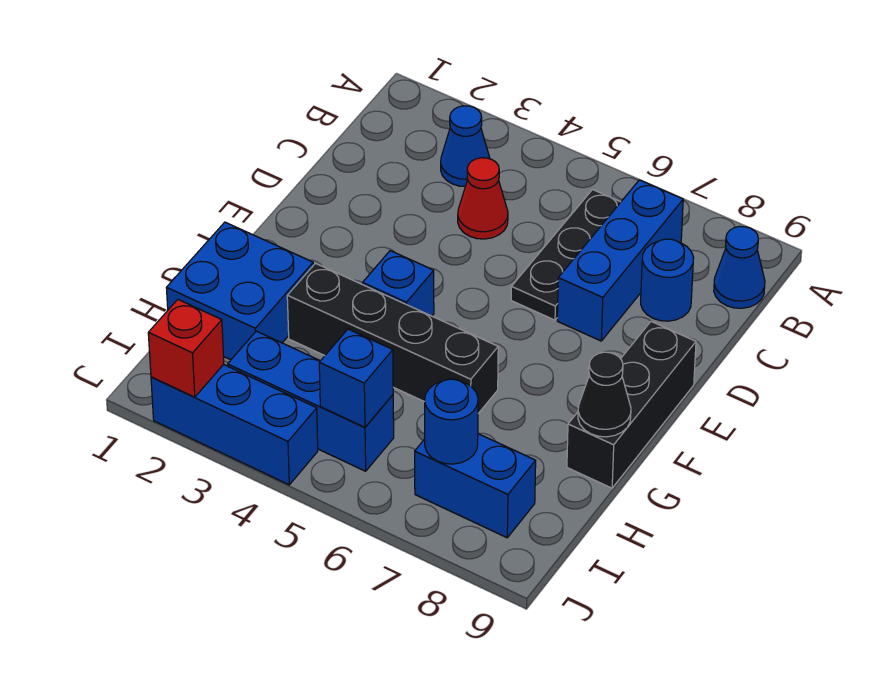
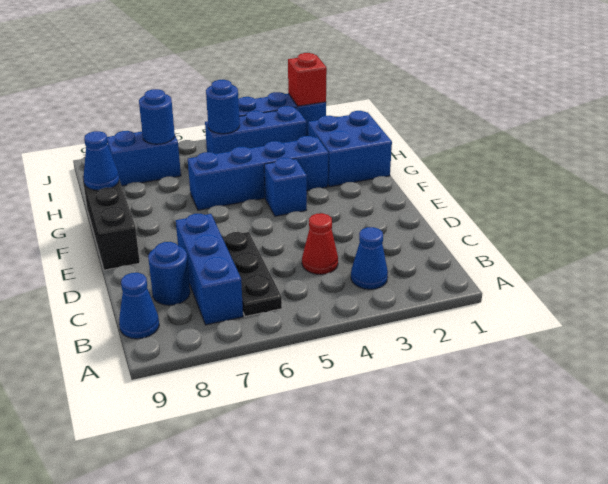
black 1x4 brick [287,263,498,413] -> blue 1x4 brick [188,136,328,210]
black 1x1 cone [578,352,631,437] -> blue 1x1 cone [84,131,119,190]
blue 1x1 brick [319,329,393,427] -> blue 1x1 round brick [206,80,240,134]

